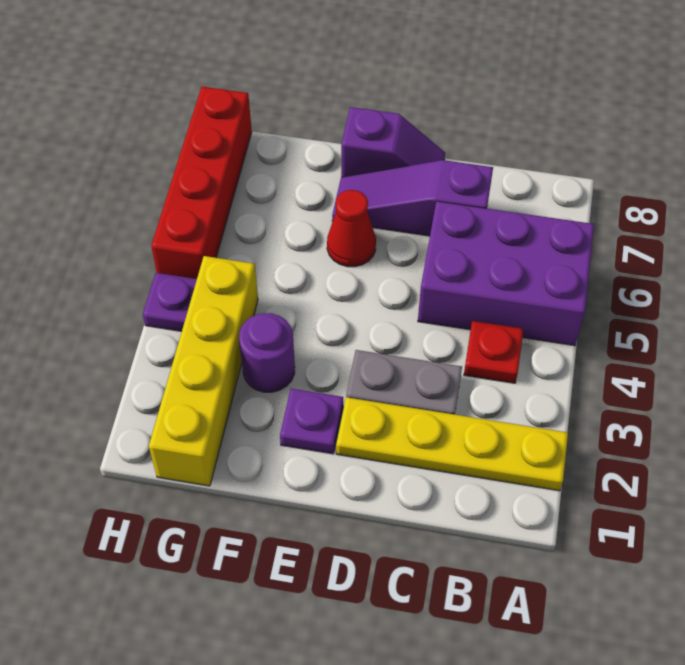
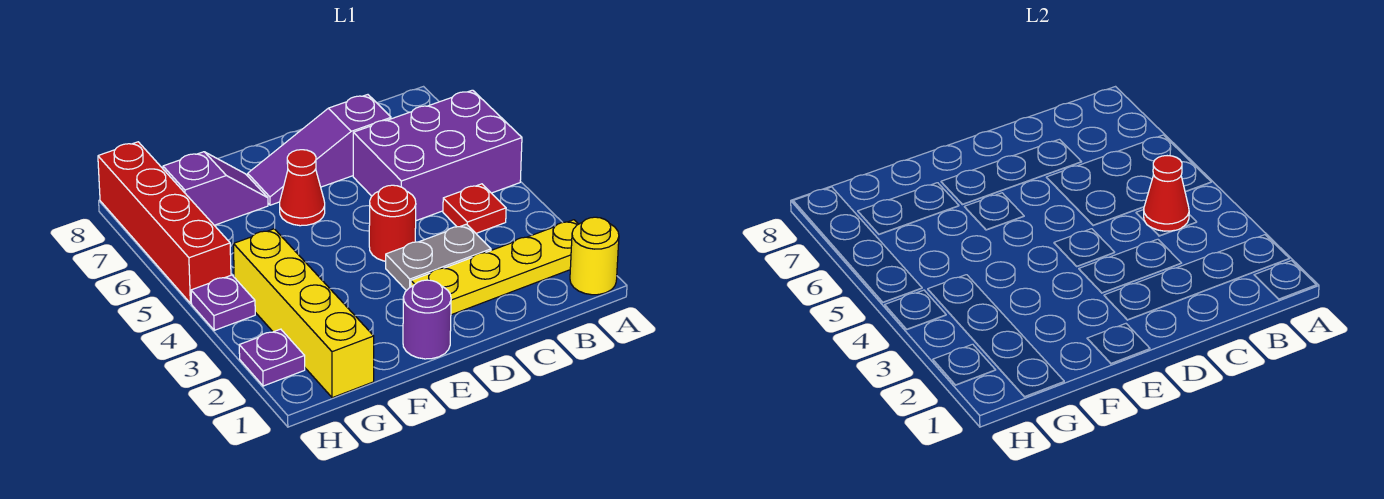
none -> yellow 1x1 round brick [570,217,619,295]
none -> red 1x1 cone [1144,156,1189,231]
none -> red 1x1 round brick [369,185,416,261]
purple 1x2 slope [341,107,445,177] -> purple 1x2 slope moved to [163,152,268,225]
purple 1x1 plate [280,389,343,454] -> purple 1x1 plate moved to [239,329,305,386]
purple 1x1 round brick [239,313,295,392] -> purple 1x1 round brick moved to [403,280,451,359]

